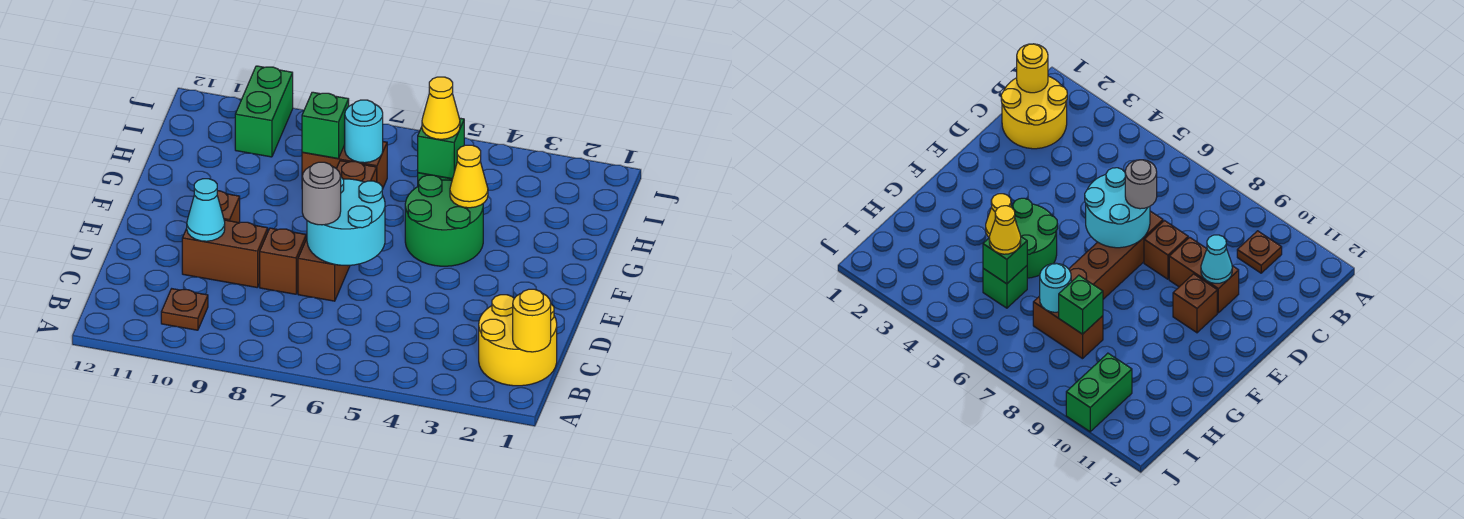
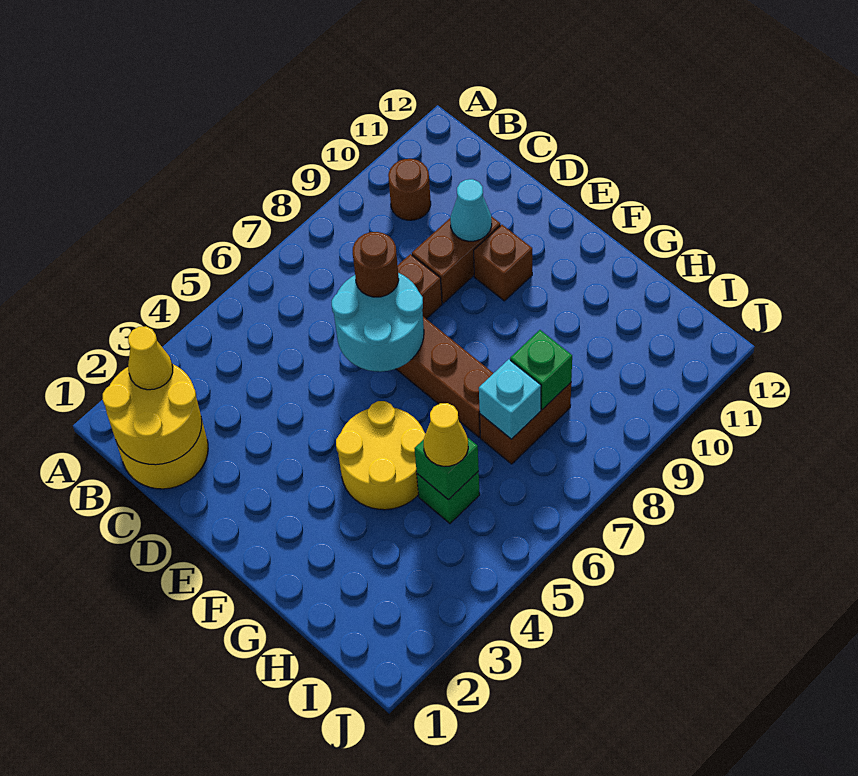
yellow 1x1 round brick [513,289,551,352] -> yellow 2x2 round brick [102,364,202,465]
brown 1x1 plate [161,289,208,330] -> brown 1x1 round brick [388,159,431,220]
grey 1x1 round brick [302,162,341,225] -> brown 1x1 round brick [353,232,399,297]
green 2x2 round brick [405,175,483,266] -> yellow 2x2 round brick [336,401,425,510]
yellow 1x1 cone [450,145,488,208] -> yellow 1x1 cone moved to [128,327,173,390]
cyan 1x1 round brick [345,100,383,163] -> cyan 1x1 brick [479,359,541,439]
green 1x2 brick [235,66,293,157] -> none

